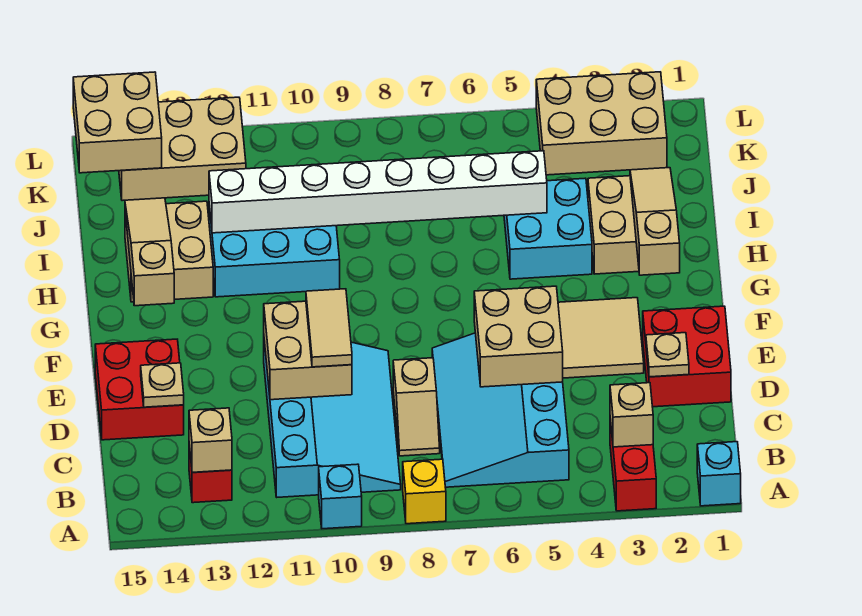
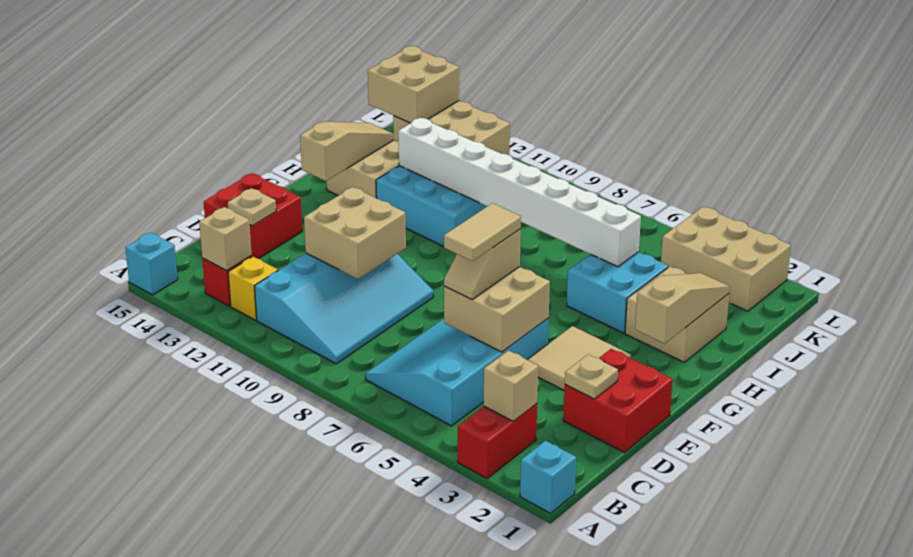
yellow 1x1 brick [403,459,446,524] -> yellow 1x1 brick moved to [228,257,278,320]
cyan 1x1 brick [319,464,362,529] -> cyan 1x1 brick moved to [125,232,178,295]
tan 1x2 slope [393,358,440,456] -> tan 1x2 slope moved to [444,229,521,300]
tan 1x2 tile [306,289,352,367] -> tan 1x2 tile moved to [444,203,521,261]

